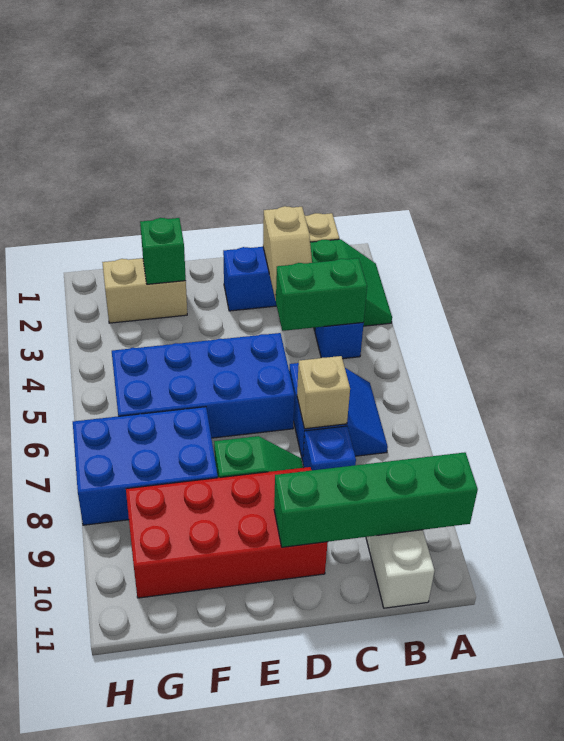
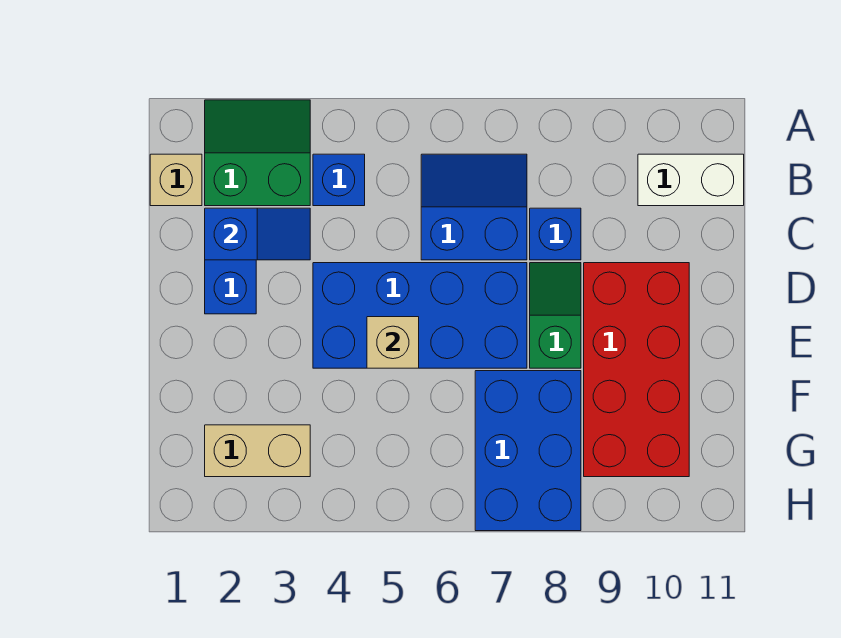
green 1x4 brick [274,452,478,547] -> none
green 1x2 brick [276,258,367,331] -> none
tan 1x2 slope [263,206,312,301] -> blue 1x2 slope [205,208,310,260]
tan 1x1 brick [297,356,350,429] -> tan 1x1 brick moved to [367,317,419,368]
blue 2x4 brick [112,333,295,438] -> blue 2x4 brick turned to [313,263,527,368]
tan 1x2 brick [102,258,187,323] -> tan 1x2 brick turned to [205,425,310,477]
green 1x1 brick [140,218,186,284] -> none

